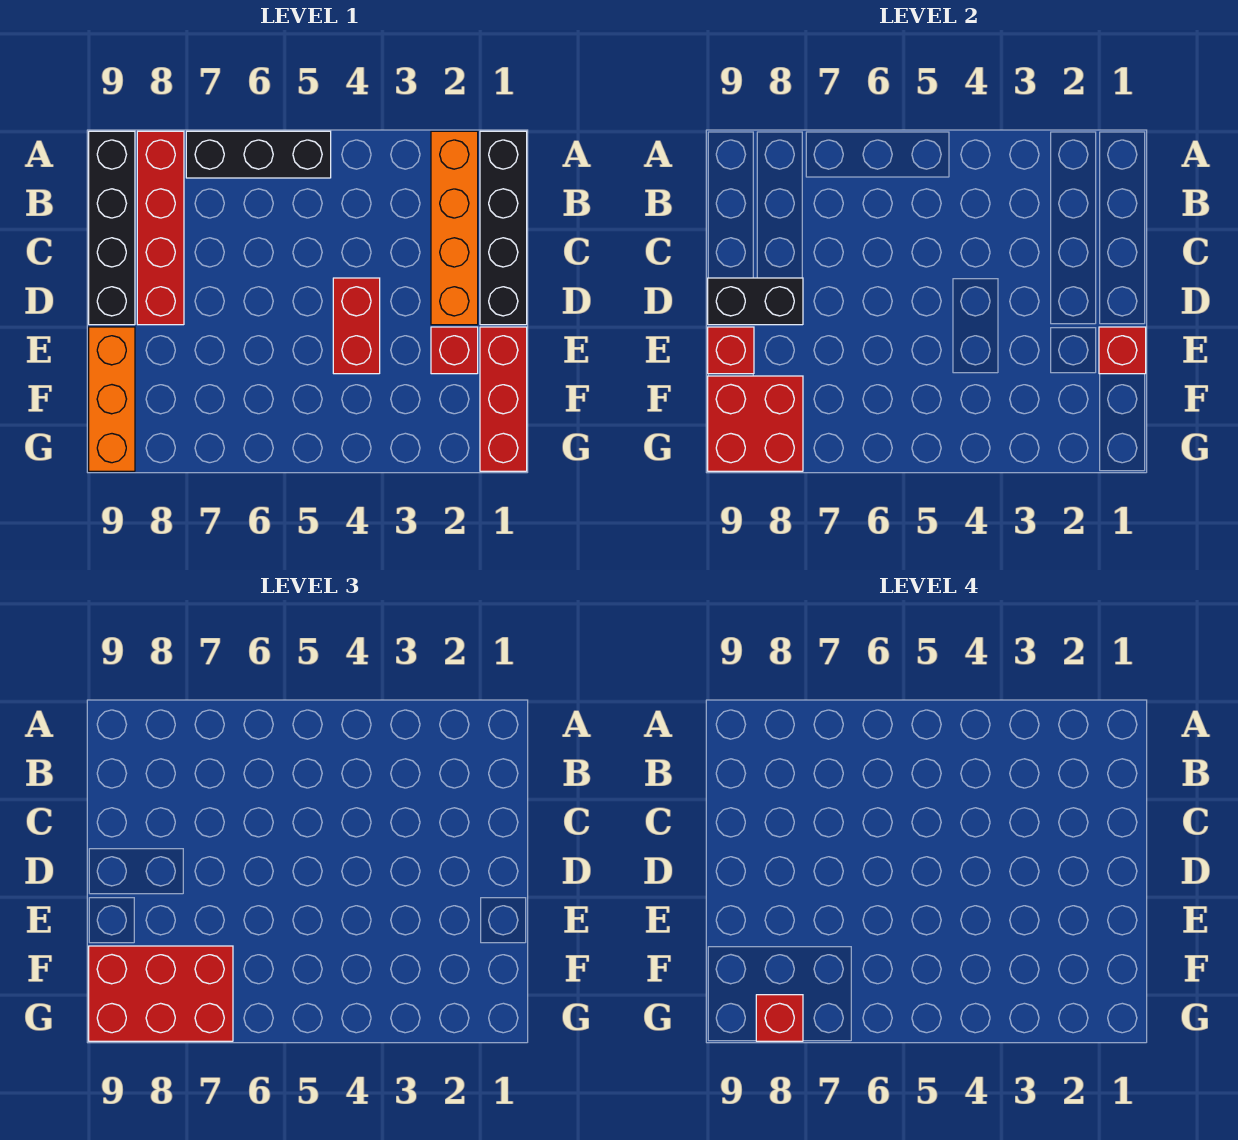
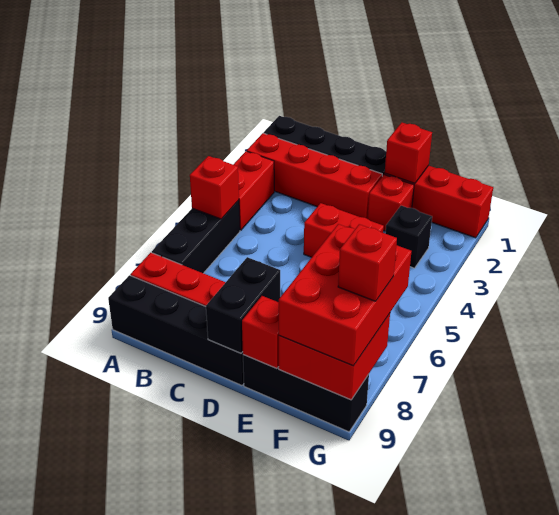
orange 1x4 brick [431,131,478,325] -> red 1x4 brick [247,133,382,219]
none -> red 1x2 brick [233,151,274,230]
none -> red 1x1 brick [190,156,239,219]
orange 1x3 brick [89,327,135,471] -> black 1x3 brick [243,355,369,432]
none -> black 1x1 brick [385,206,432,268]

